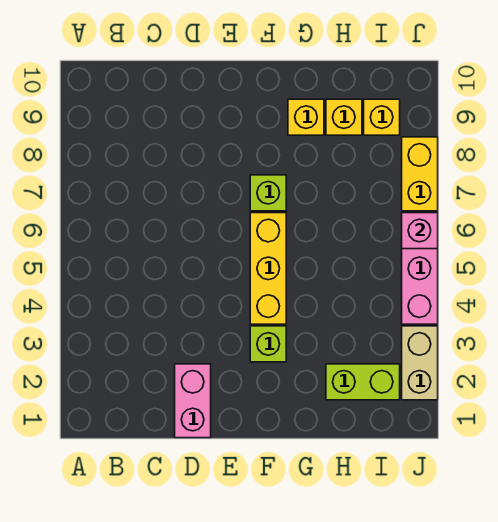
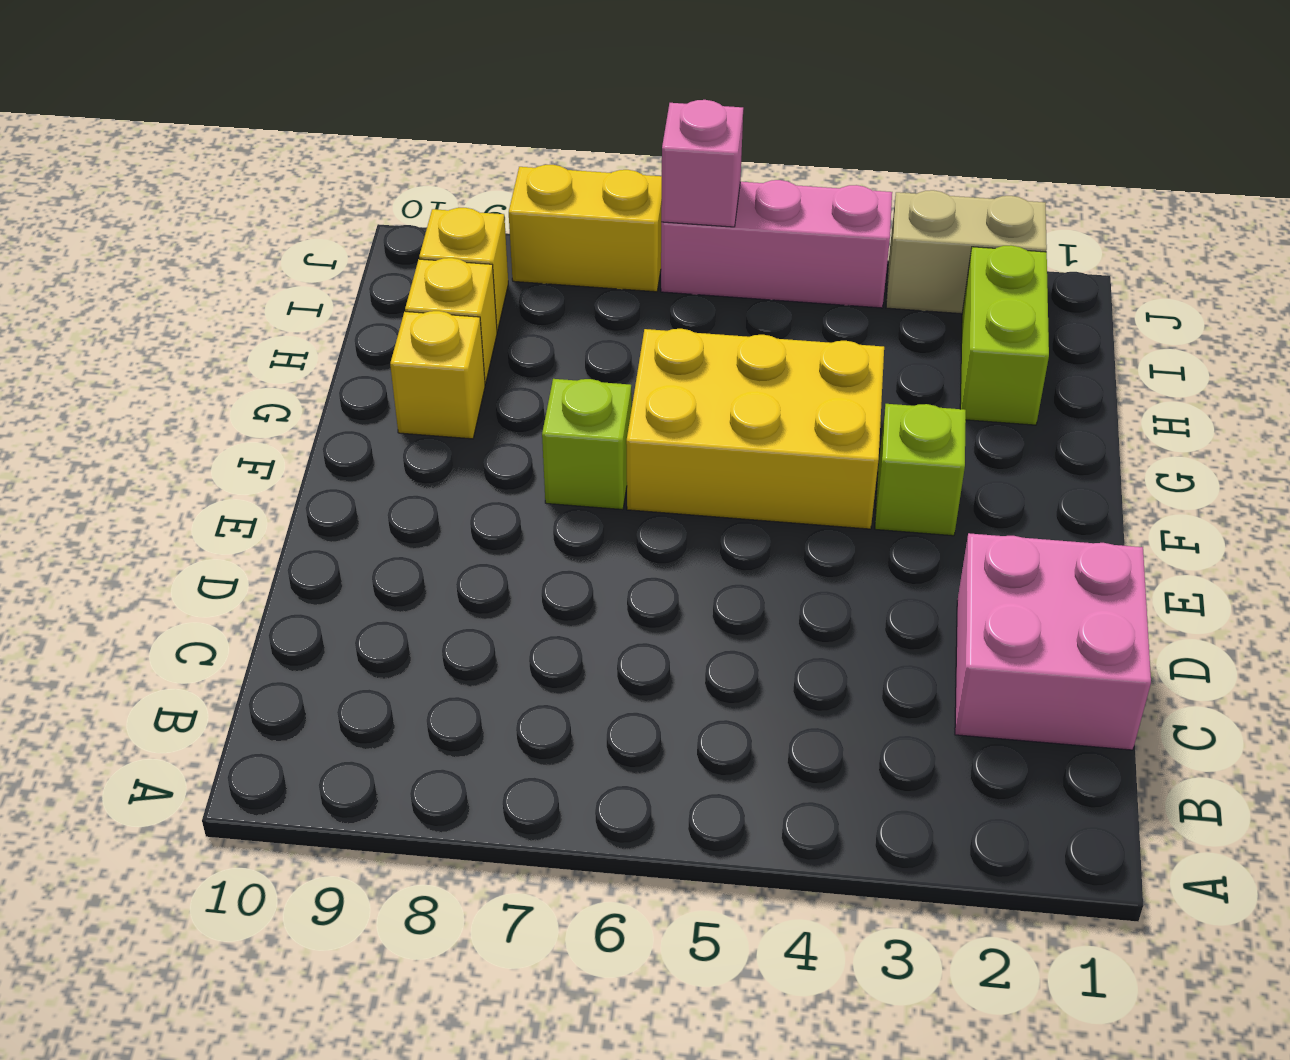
pink 1x2 brick [175,364,211,438] -> pink 2x2 brick [955,533,1151,750]
yellow 1x3 brick [250,213,286,324] -> yellow 2x3 brick [626,329,884,529]

